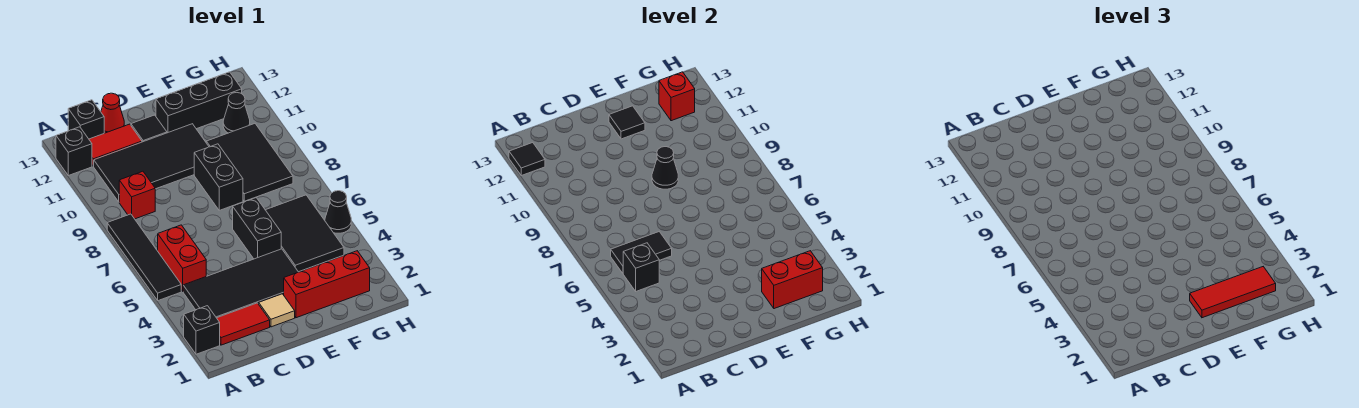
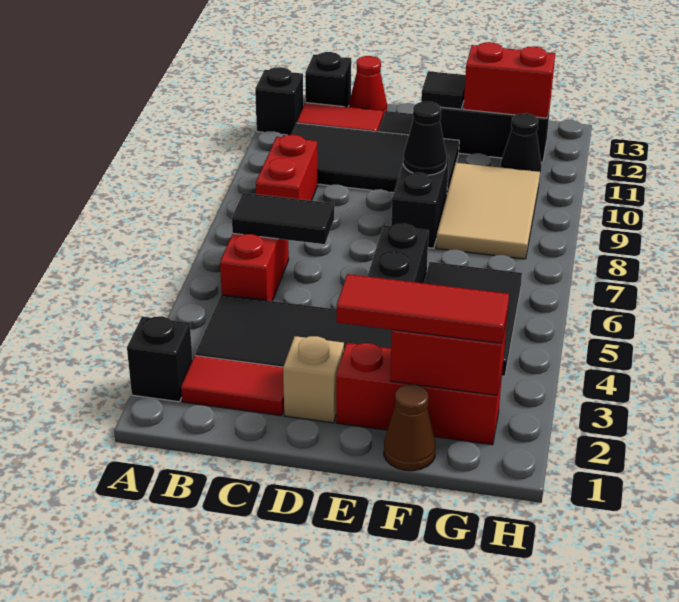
black 1x4 tile [107,214,181,301] -> none
black 1x1 tile [509,143,545,176] -> none
black 1x1 brick [623,243,659,291] -> none
red 1x1 brick [119,171,155,219] -> red 1x2 brick [256,135,318,201]
tan 1x1 tile [259,294,295,327] -> tan 1x1 brick [283,336,344,423]
none -> brown 1x1 cone [384,384,435,471]
black 2x3 tile [206,124,293,201] -> tan 2x3 tile [436,163,540,259]
red 1x1 brick [659,72,695,121] -> red 1x2 brick [464,42,555,118]
black 1x1 cone [325,191,351,233] -> none

